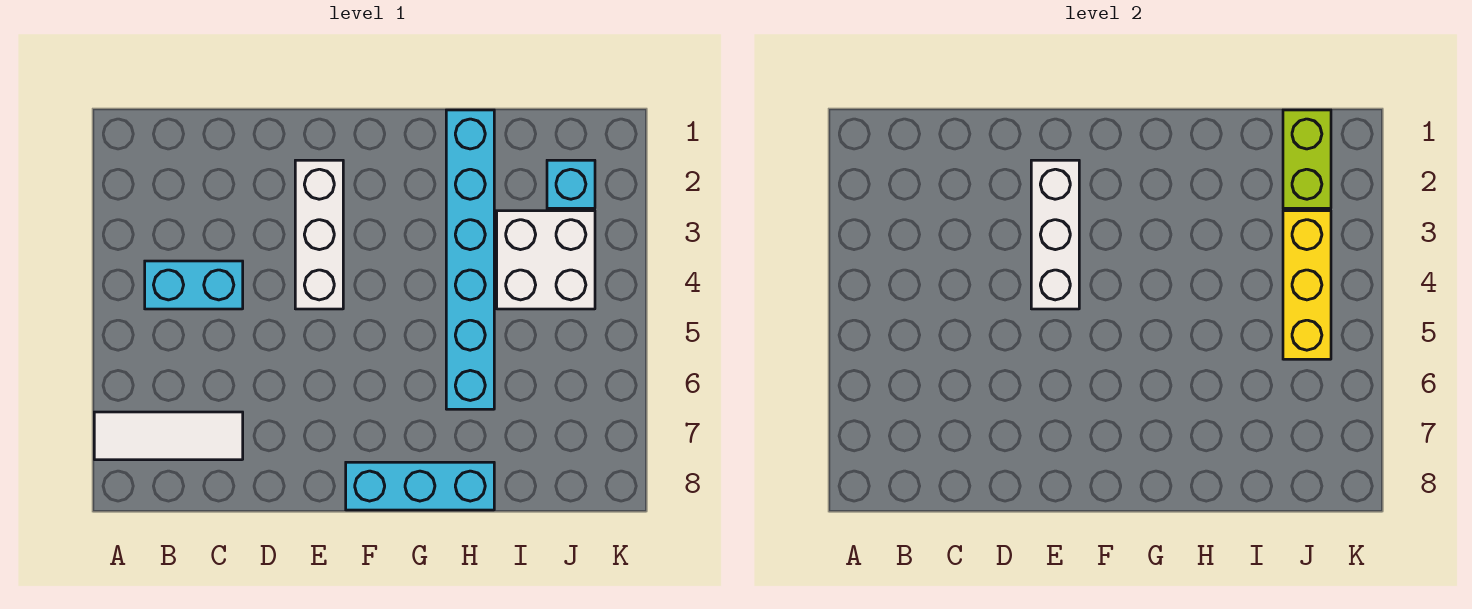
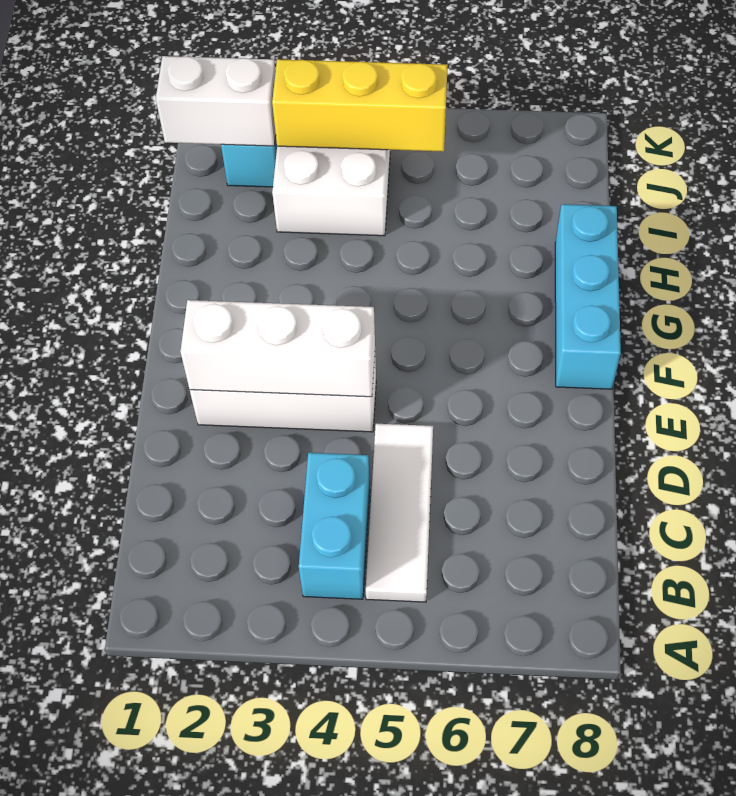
white 1x3 tile [94,412,243,460] -> white 1x3 tile moved to [366,424,433,602]
cyan 1x6 brick [446,110,494,409] -> none
lime 1x2 brick [1283,110,1331,208] -> white 1x2 brick [156,56,276,146]

